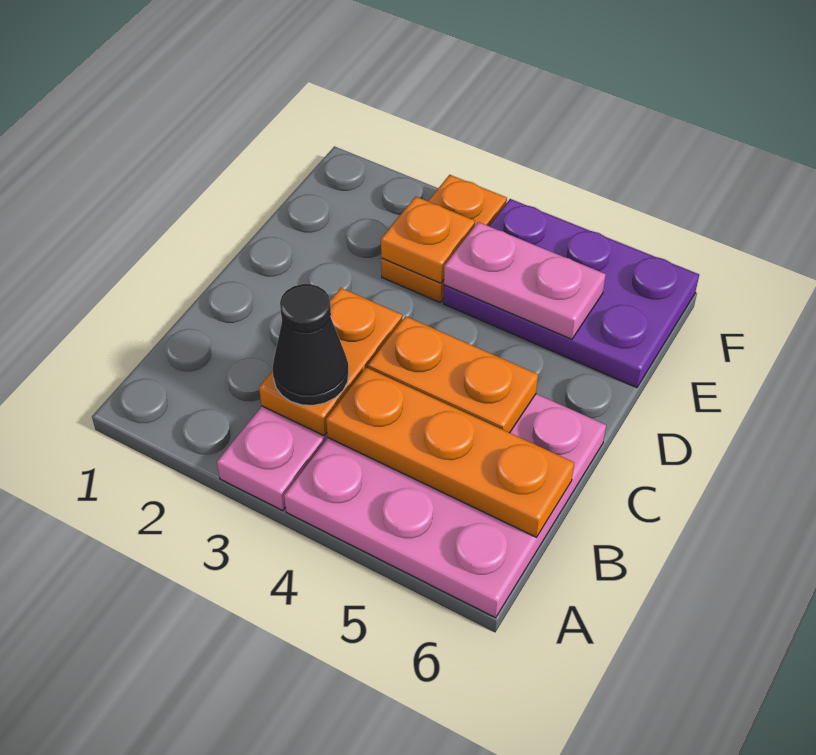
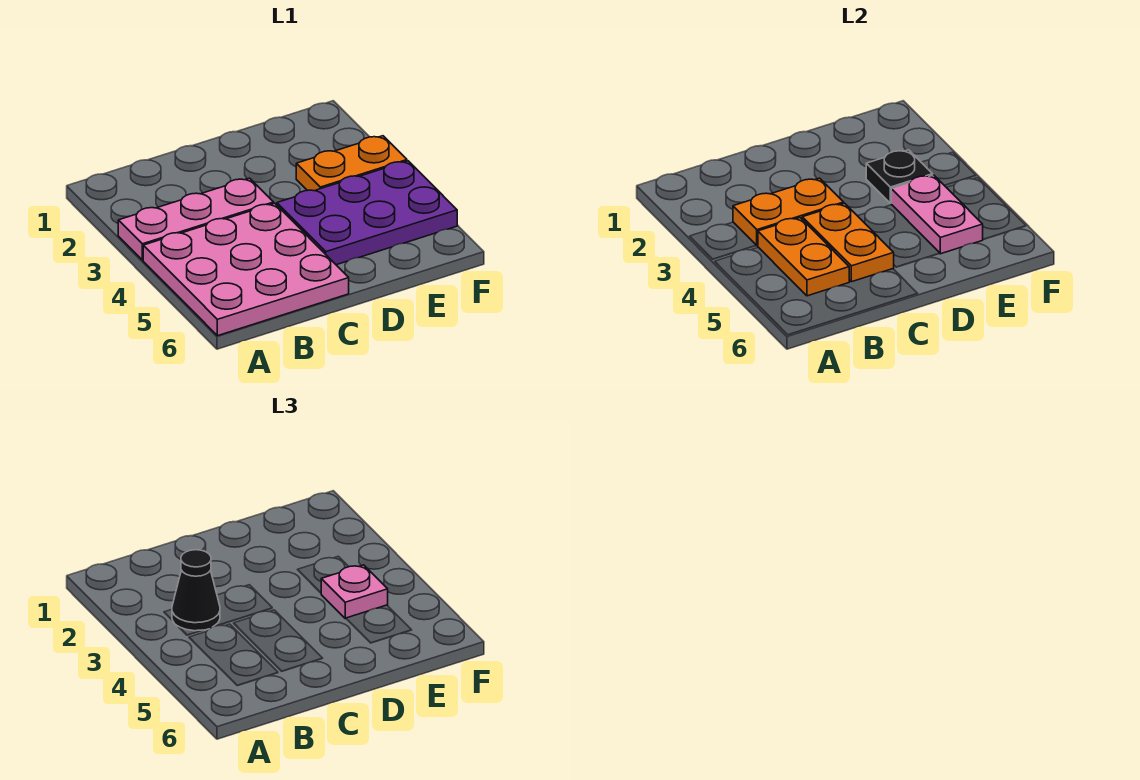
orange 1x3 plate [326,368,574,537] -> orange 1x2 plate [758,218,849,296]
orange 1x1 plate [381,197,475,283] -> black 1x1 plate [866,150,933,203]
purple 2x3 plate [443,199,699,388] -> purple 2x3 plate turned to [277,161,457,265]
none -> pink 1x1 plate [321,565,388,619]

